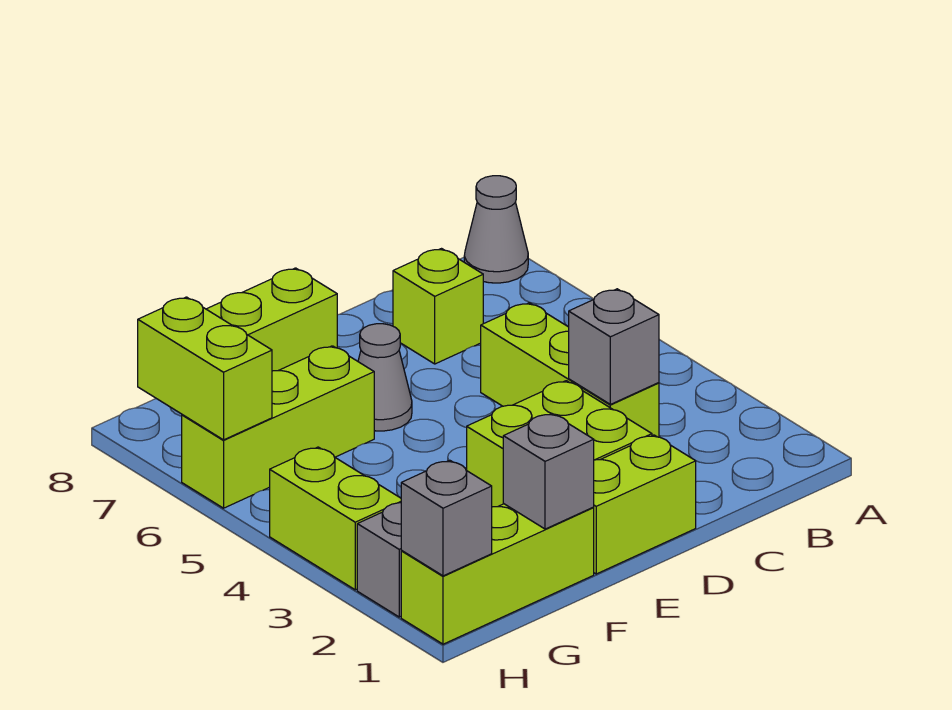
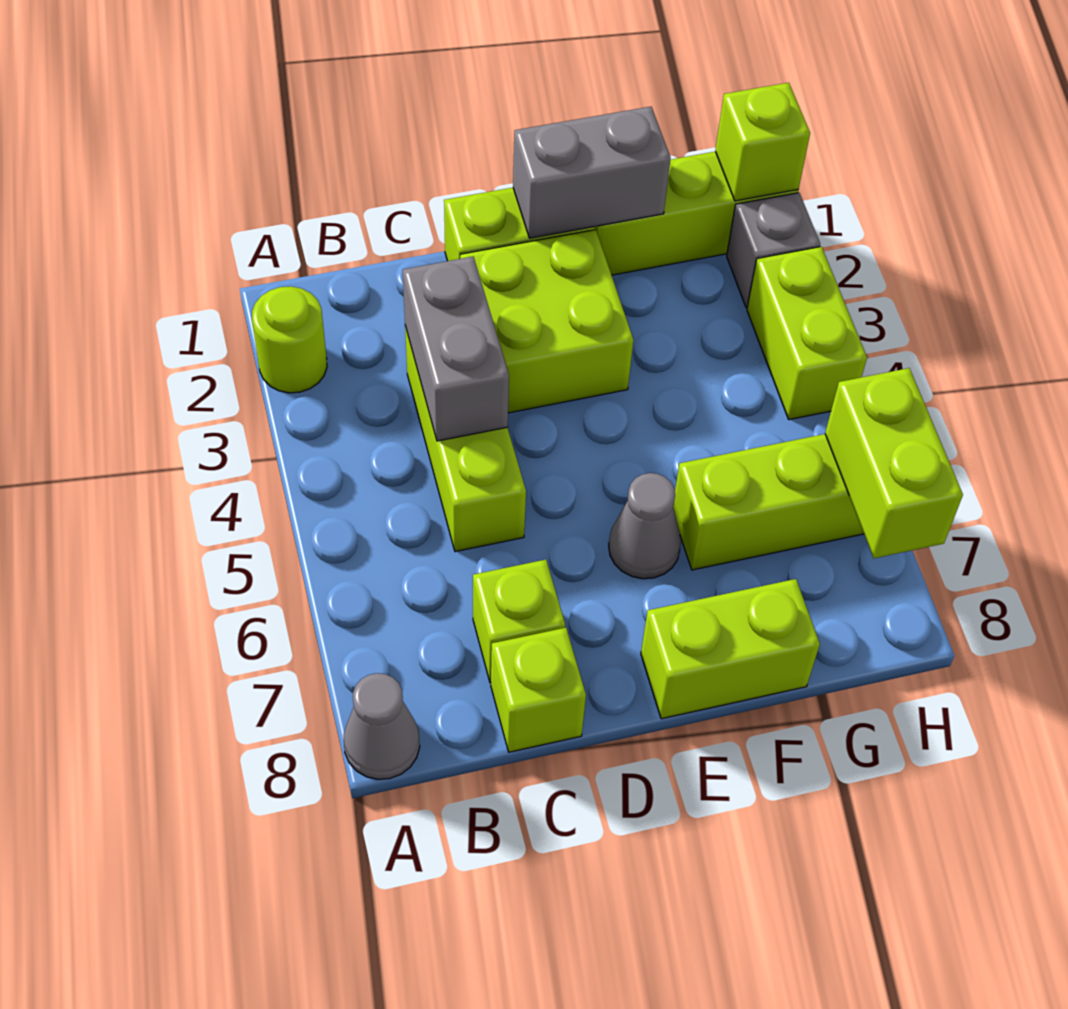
none -> lime 1x1 round brick [252,286,327,393]
grey 1x1 brick [569,289,659,404] -> grey 1x2 brick [403,257,509,441]
none -> lime 1x1 brick [491,628,586,752]
grey 1x1 brick [503,413,594,529] -> grey 1x2 brick [513,107,671,238]
grey 1x1 brick [401,460,492,576] -> lime 1x1 brick [715,83,810,201]

